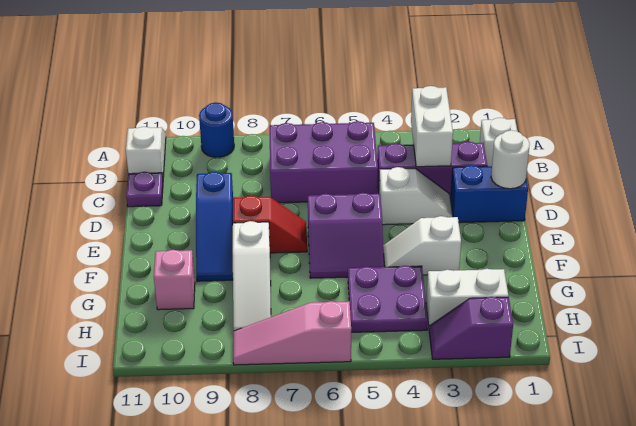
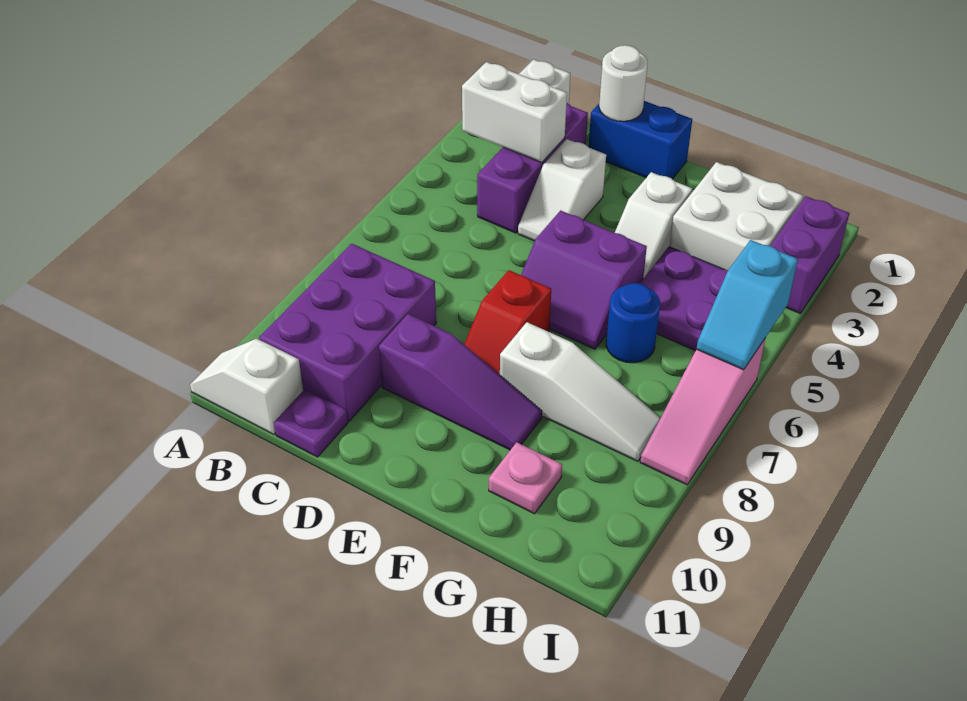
blue 1x1 round brick [199,102,234,157] -> blue 1x1 round brick moved to [606,283,660,363]
purple 2x3 brick [270,121,378,203] -> purple 2x3 brick moved to [259,244,436,421]
blue 1x2 brick [451,165,528,223] -> blue 1x2 brick turned to [589,101,692,179]
white 1x2 slope [379,167,452,225] -> white 1x2 slope turned to [518,139,606,241]
blue 1x3 slope [196,172,233,281] -> purple 1x3 slope [379,314,542,450]
purple 2x2 slope [308,193,384,278] -> purple 2x2 slope turned to [521,211,647,349]
red 1x2 slope [233,196,307,253] -> red 1x2 slope turned to [464,270,551,375]
pink 1x1 brick [154,250,195,310] -> pink 1x1 plate [489,442,562,514]
white 1x2 brick [426,269,508,328] -> white 2x2 brick [669,162,803,270]
purple 1x2 slope [429,297,513,359] -> purple 1x2 brick [770,196,849,314]
none -> cyan 1x2 slope [697,240,798,370]

